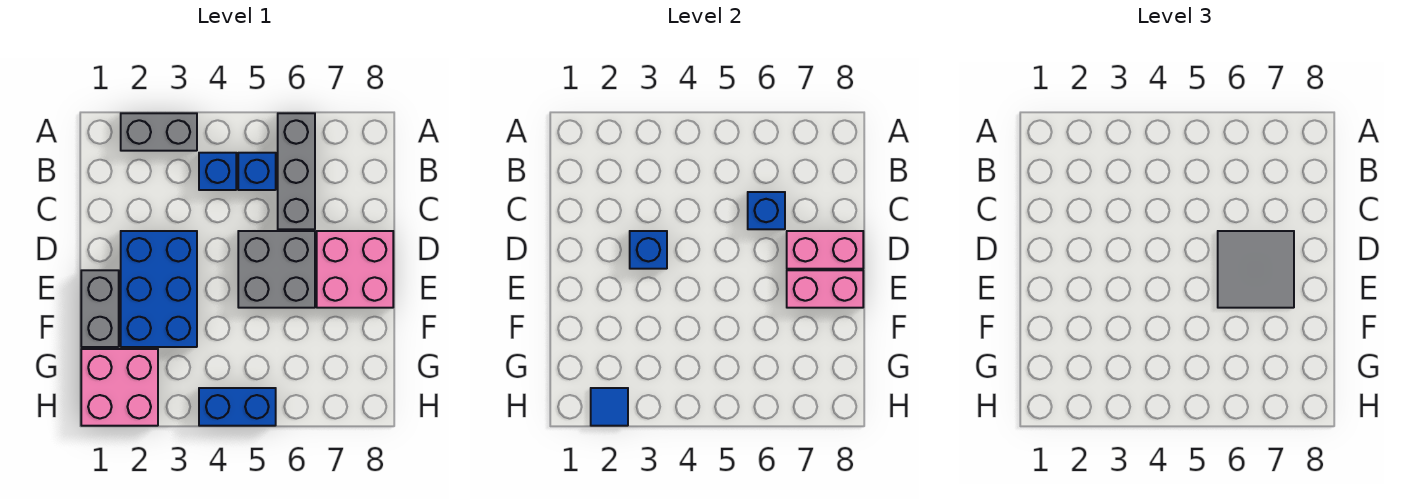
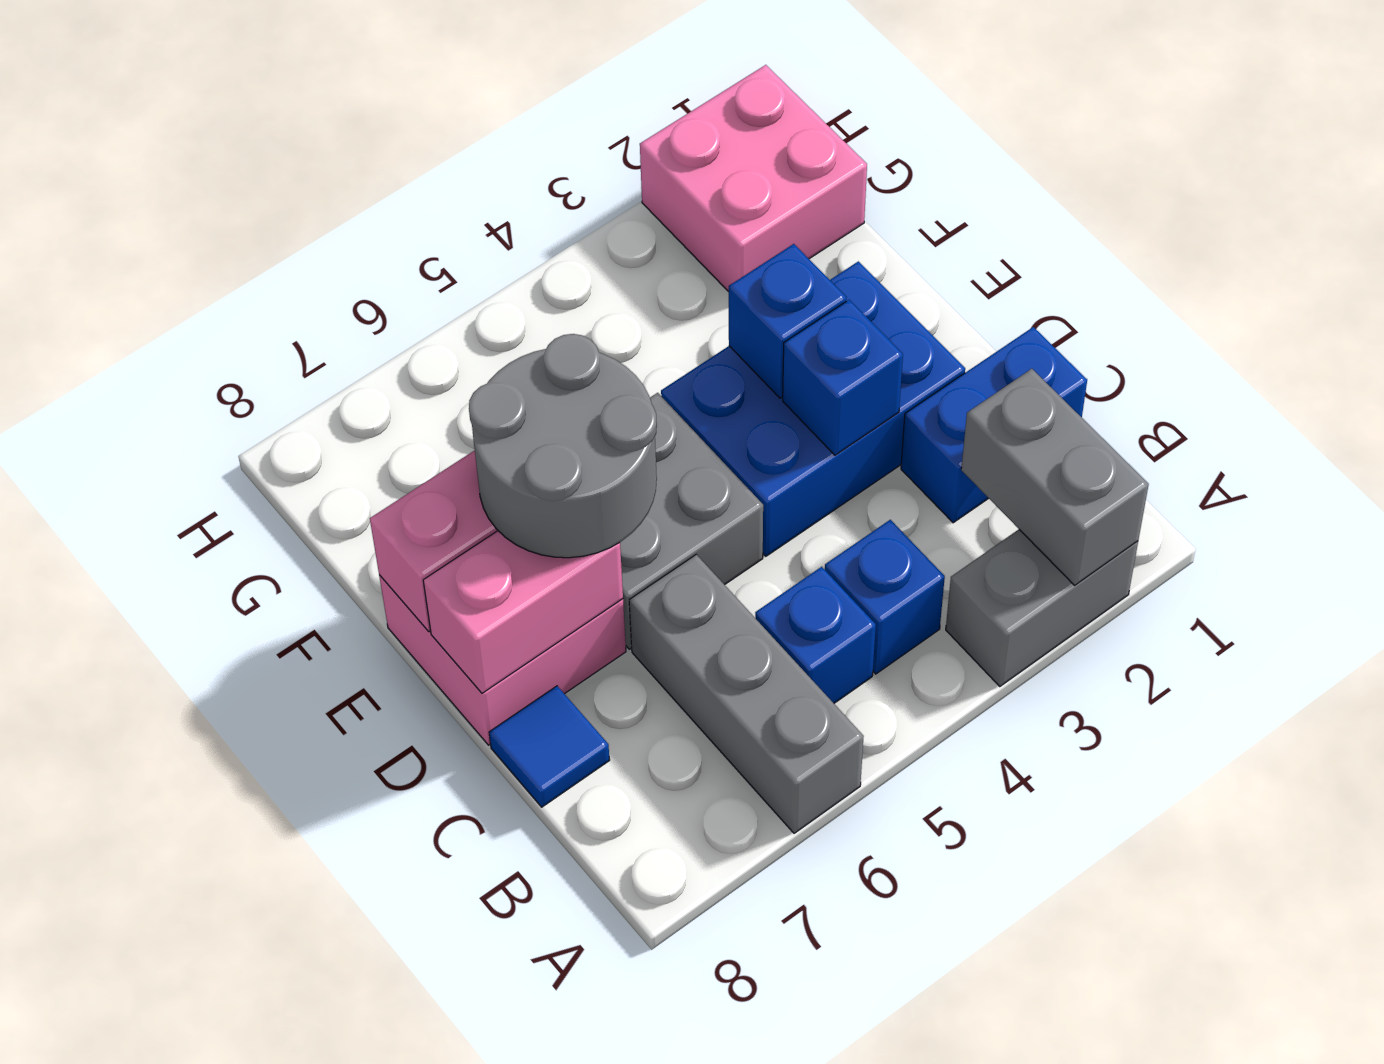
blue 1x1 brick [748,192,785,229] -> blue 1x1 brick moved to [729,244,847,398]
blue 2x3 brick [121,231,197,347] -> blue 2x3 brick turned to [661,261,965,556]
grey 2x2 tile [1218,231,1294,308] -> grey 2x2 round brick [469,334,657,558]
grey 1x2 brick [81,270,119,347] -> grey 1x2 brick moved to [961,369,1149,585]
blue 1x1 tile [591,388,628,426] -> blue 1x1 tile moved to [489,686,610,807]
blue 1x2 brick [199,388,276,426] -> blue 1x2 brick moved to [901,327,1087,523]

